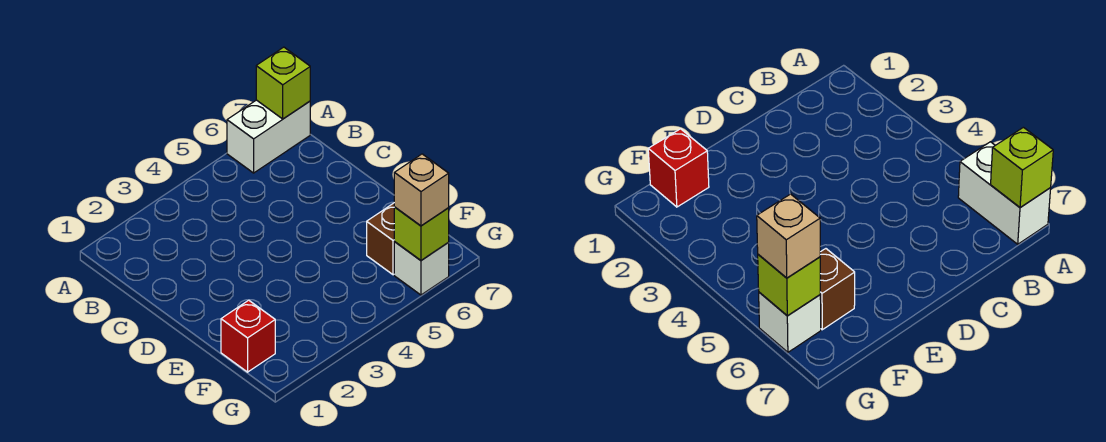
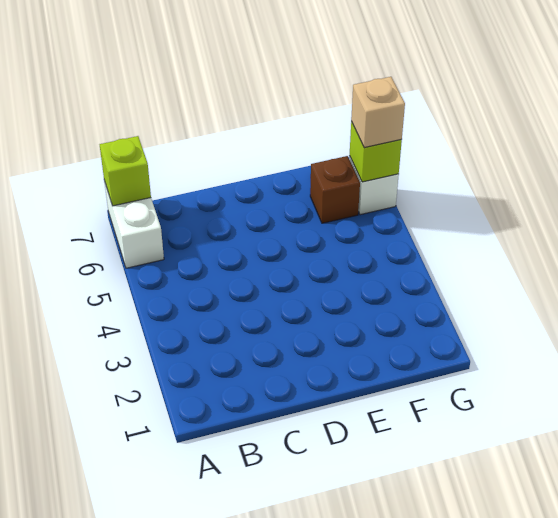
red 1x1 brick [221,300,275,372] -> none

